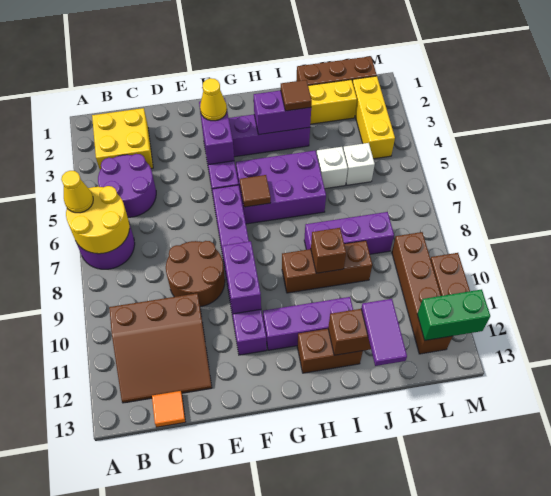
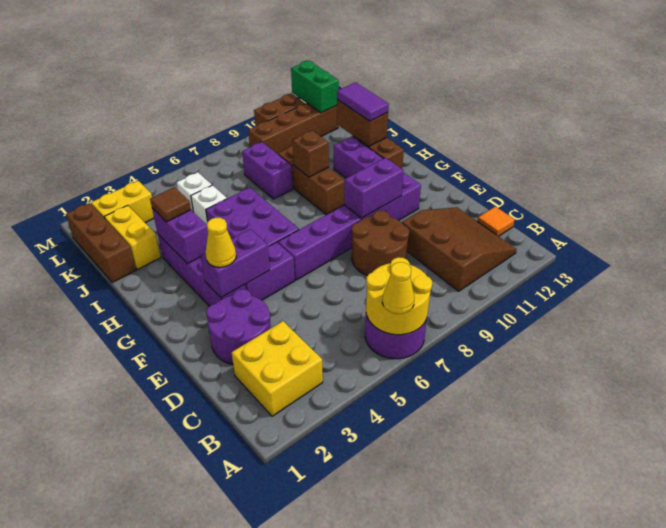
purple 2x2 round brick [98,154,156,217] -> purple 2x2 round brick moved to [206,289,271,364]
brown 1x1 tile [240,175,271,207] -> none
purple 1x3 brick [304,212,394,254] -> purple 1x2 brick [242,142,293,199]
purple 1x2 tile [361,299,407,366] -> purple 1x2 tile turned to [337,82,389,121]
yellow 1x3 brick [352,76,395,159] -> yellow 1x2 brick [91,181,154,223]

